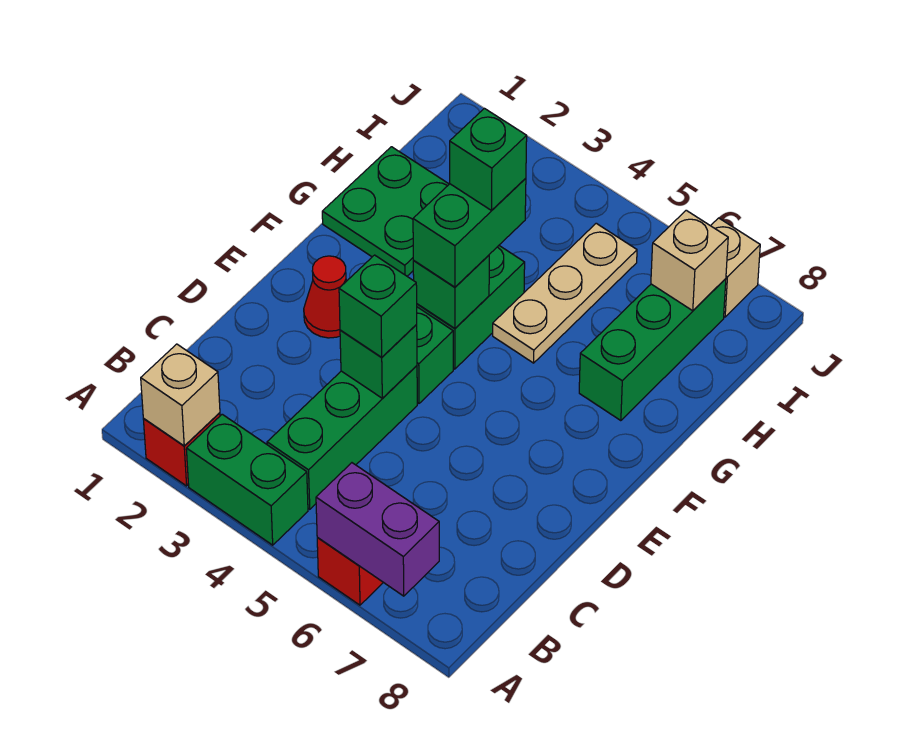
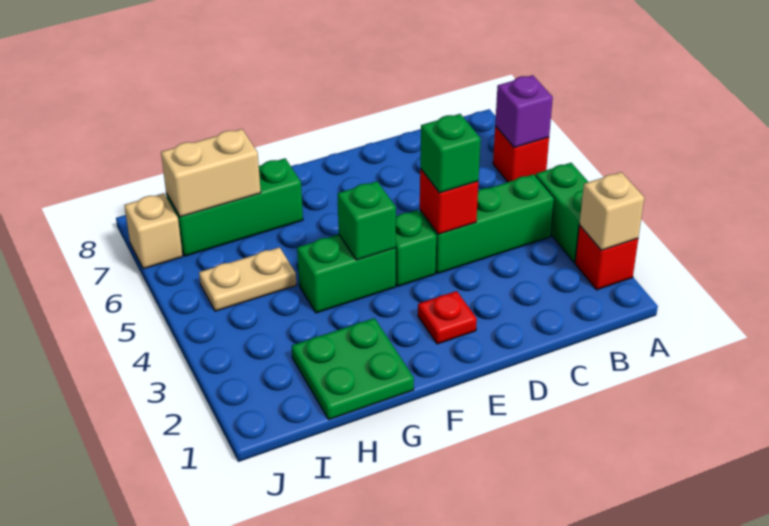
purple 1x2 brick [316,463,439,596] -> purple 1x1 brick [495,75,553,148]
green 1x1 brick [340,325,417,398] -> red 1x1 brick [420,169,478,234]
red 1x1 cone [304,256,347,338] -> red 1x1 plate [418,291,477,344]
green 1x2 brick [413,178,526,287] -> none
green 1x1 brick [450,108,527,210] -> none
tan 1x3 plate [493,223,637,363] -> tan 1x2 plate [199,247,296,311]
tan 1x1 brick [651,210,728,311] -> tan 1x2 brick [161,129,261,217]

